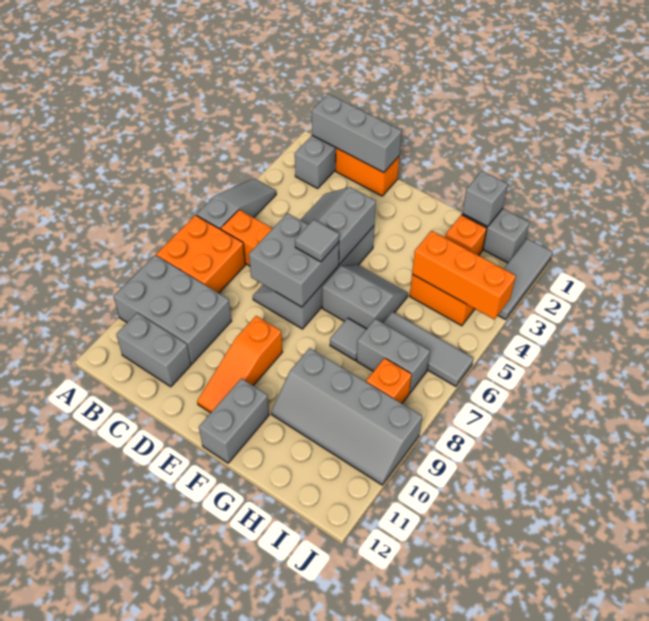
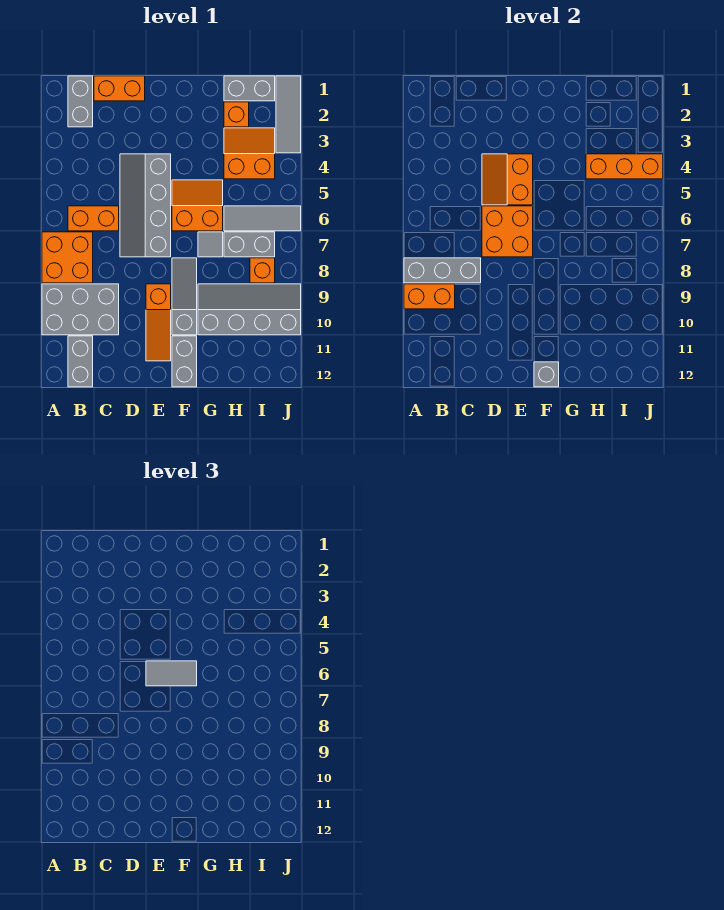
grey 1x3 slope [197,178,276,229] -> grey 1x3 slope moved to [172,258,197,335]
none -> orange 1x2 brick [404,284,455,309]
grey 1x3 brick [312,94,402,173] -> grey 1x3 brick moved to [404,258,481,283]
grey 1x2 brick [116,313,191,387] -> grey 1x2 brick turned to [68,336,93,387]
grey 2x2 slope [301,187,376,264] -> orange 2x2 slope [482,154,533,205]
grey 2x2 brick [249,213,339,307] -> orange 2x2 brick [482,206,533,257]
grey 1x1 tile [295,219,339,262] -> grey 1x2 tile [146,661,197,686]
grey 2x2 slope [322,265,408,329] -> orange 2x2 slope [172,180,223,231]
grey 2x4 slope [271,348,422,485] -> grey 2x4 slope turned to [198,284,301,335]
grey 1x1 brick [462,171,508,227] -> grey 1x1 brick moved to [534,362,559,387]

